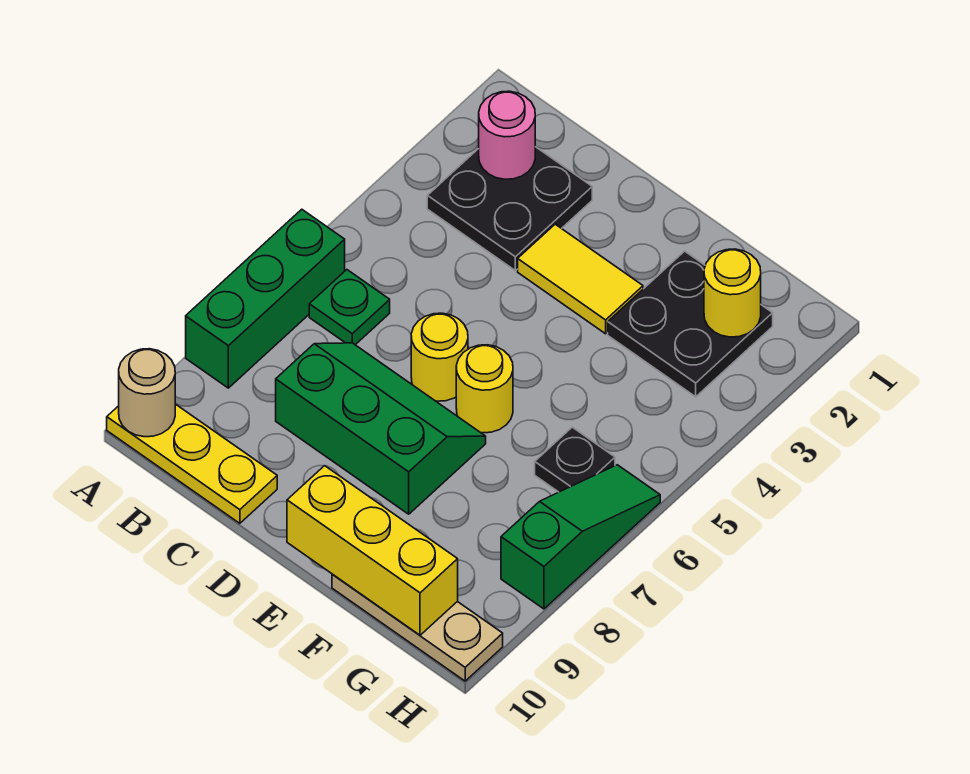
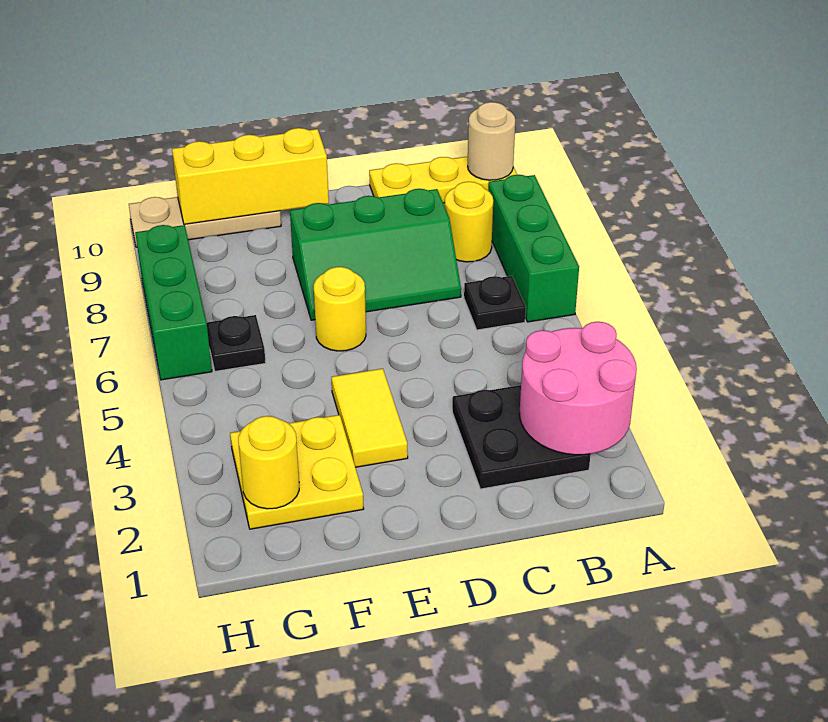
pink 1x1 round brick [479,91,535,179] -> pink 2x2 round brick [520,322,637,455]
green 1x1 plate [309,270,390,345] -> black 1x1 plate [464,276,526,330]
yellow 1x2 tile [518,224,643,334] -> yellow 1x2 tile turned to [332,369,408,467]
yellow 1x1 round brick [411,313,468,401] -> yellow 1x1 round brick moved to [445,182,493,262]
black 2x2 plate [608,251,773,397] -> yellow 2x2 plate [230,415,364,529]
green 1x3 slope [501,465,660,609] -> green 1x3 brick [135,225,212,380]

